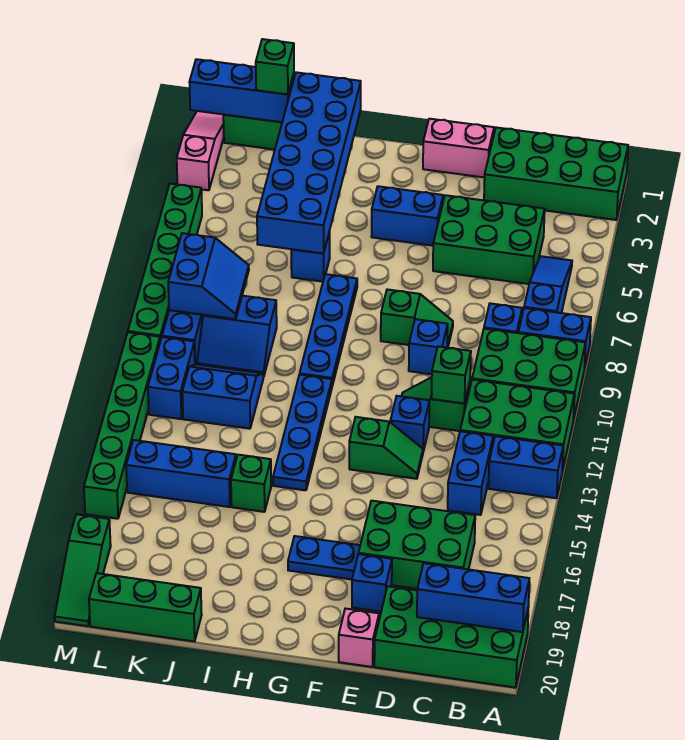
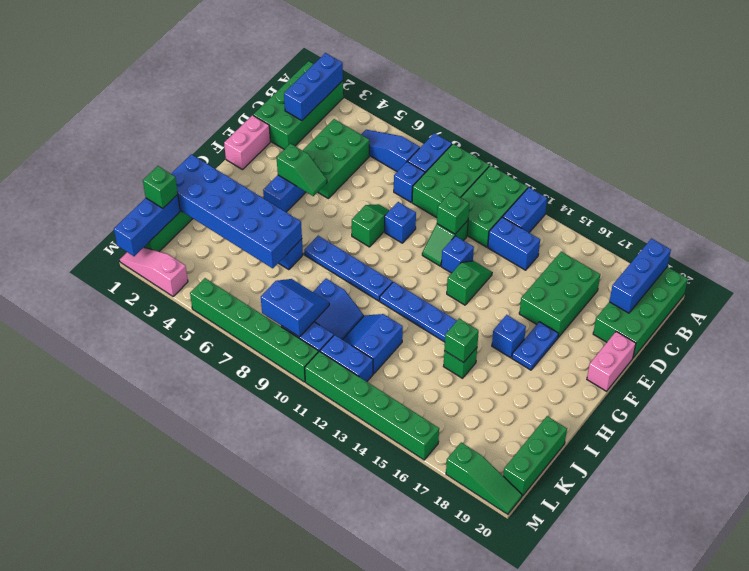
blue 1x1 brick [352,554,392,612] -> blue 1x1 brick moved to [492,315,526,358]
pink 1x1 brick [339,609,379,667] -> pink 1x2 brick [587,332,636,391]
none -> green 1x2 slope [277,144,327,196]
none -> green 1x1 brick [444,319,479,362]
blue 1x3 brick [126,440,236,507] -> blue 1x3 brick moved to [284,53,343,121]

